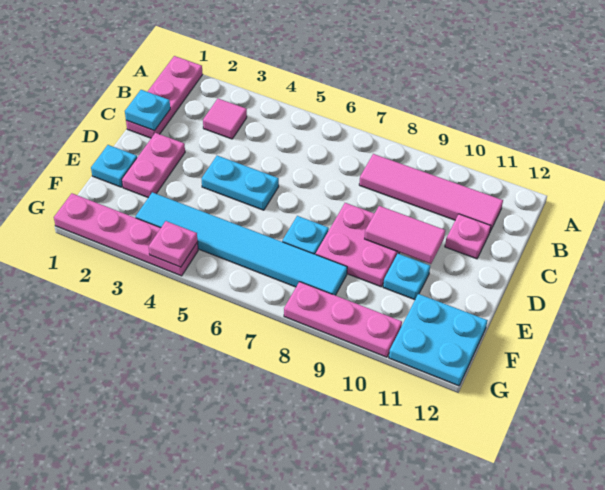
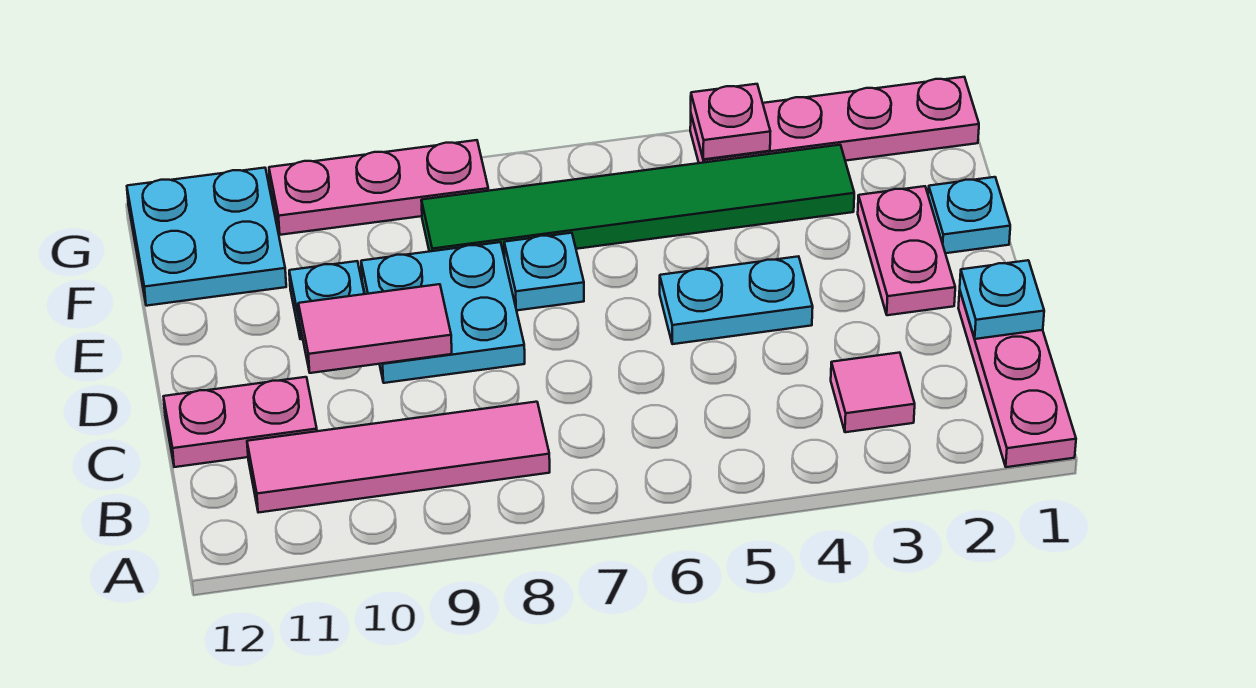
pink 1x1 plate [445,214,491,259] -> pink 1x2 plate [163,377,317,467]
pink 2x2 plate [316,203,400,287] -> cyan 2x2 plate [361,242,525,383]
cyan 1x6 tile [135,192,347,295] -> green 1x6 tile [421,145,854,258]

